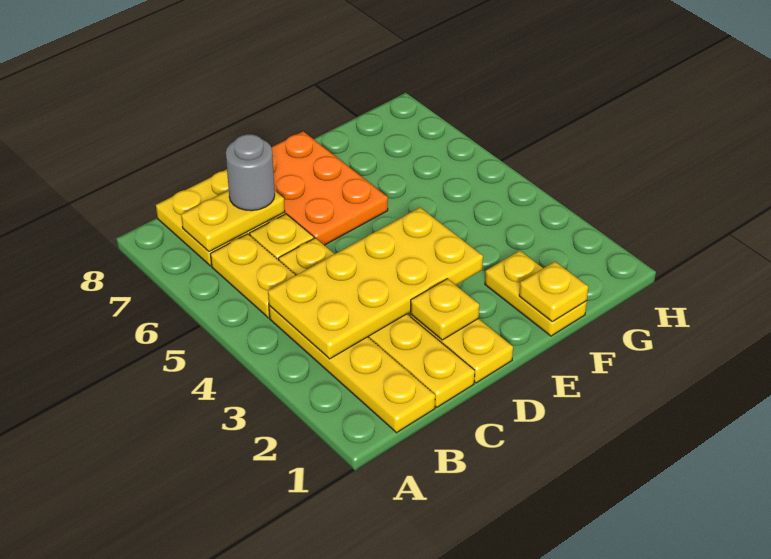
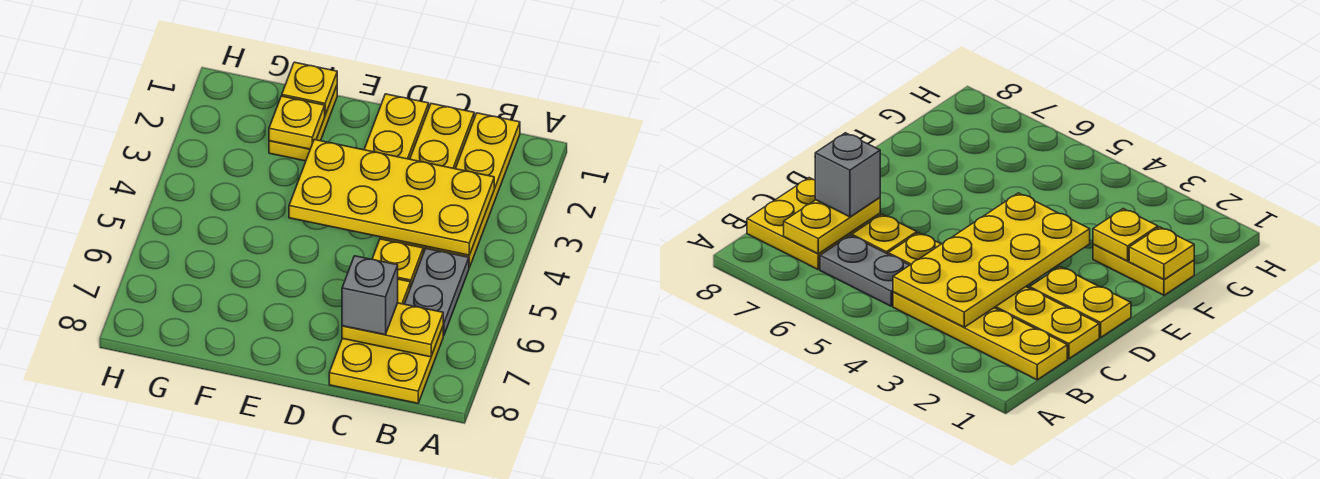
yellow 1x2 plate [211,234,296,318] -> grey 1x2 plate [405,249,469,336]
grey 1x1 round brick [226,134,275,211] -> grey 1x1 brick [342,256,398,335]
yellow 1x1 plate [411,279,479,340] -> yellow 1x1 plate moved to [269,96,325,149]
orange 2x3 plate [271,132,388,245] -> none

